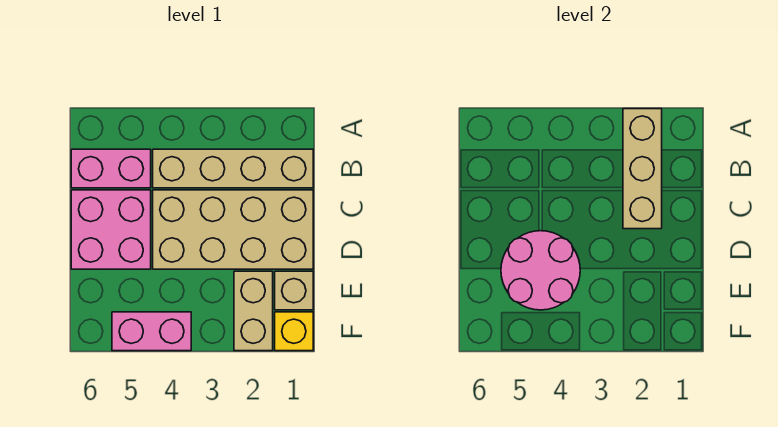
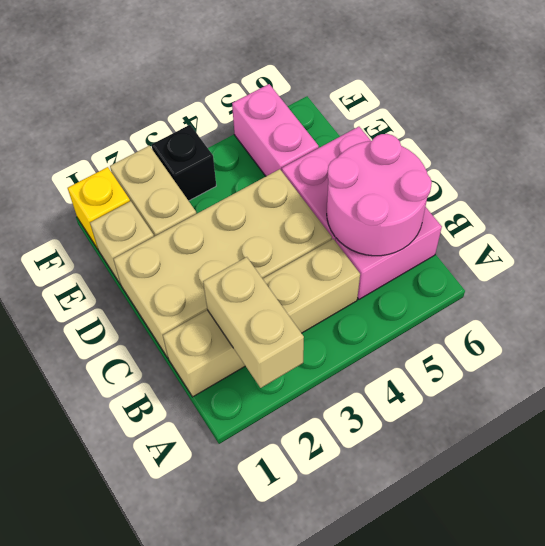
tan 1x3 brick [623,109,662,229] -> tan 1x2 brick [203,257,304,388]
pink 2x2 round brick [501,231,580,310] -> pink 2x2 round brick moved to [327,134,432,256]
none -> black 1x1 brick [152,125,216,201]
pink 1x2 brick [112,312,191,351] -> pink 1x2 brick turned to [232,84,319,176]

